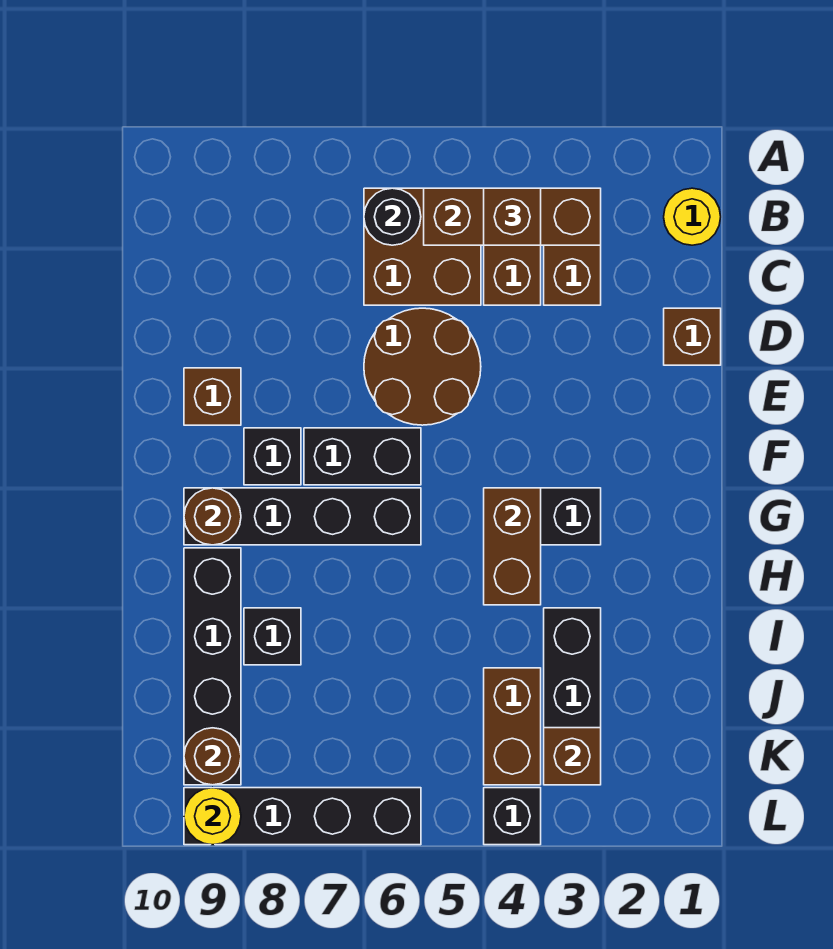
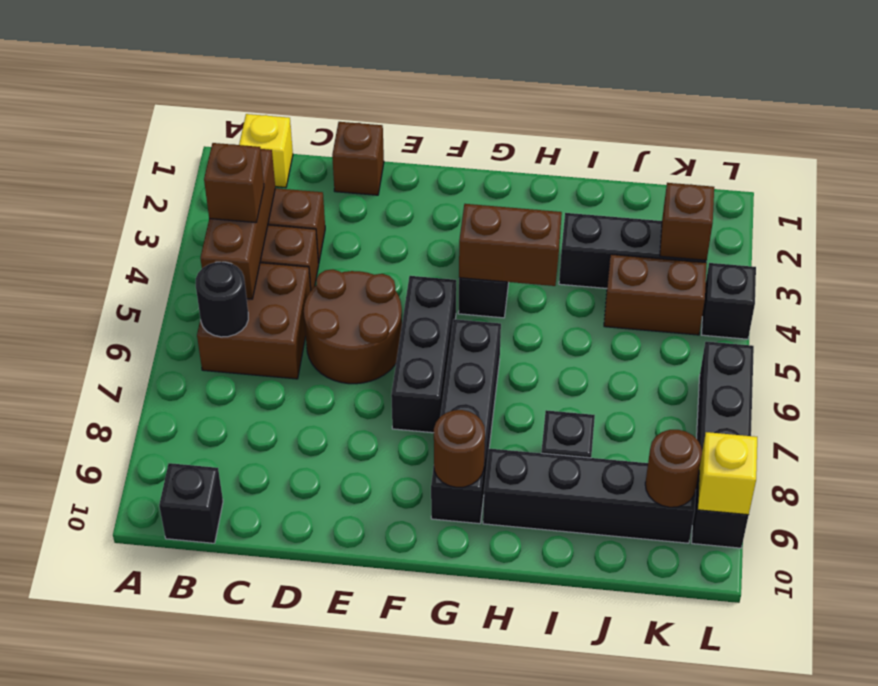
yellow 1x1 round brick [664,188,721,245] -> yellow 1x1 brick [239,114,293,188]
brown 1x1 brick [184,368,241,425] -> none
black 1x2 brick [304,428,421,485] -> black 1x3 brick [391,276,456,433]
black 1x1 brick [244,428,301,485] -> black 1x1 brick moved to [159,463,223,543]
yellow 1x1 round brick [184,788,241,845] -> yellow 1x1 brick [698,432,757,515]

